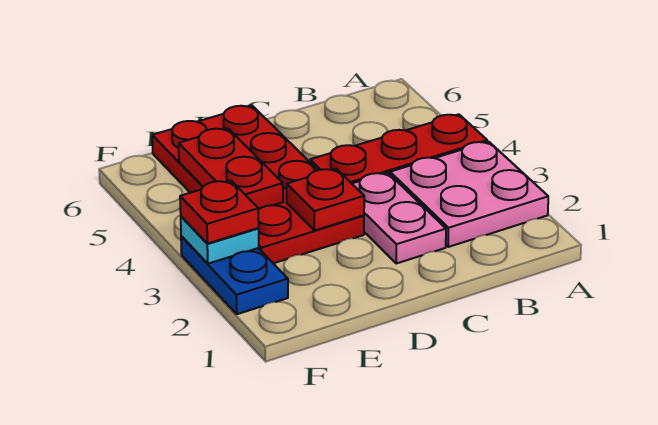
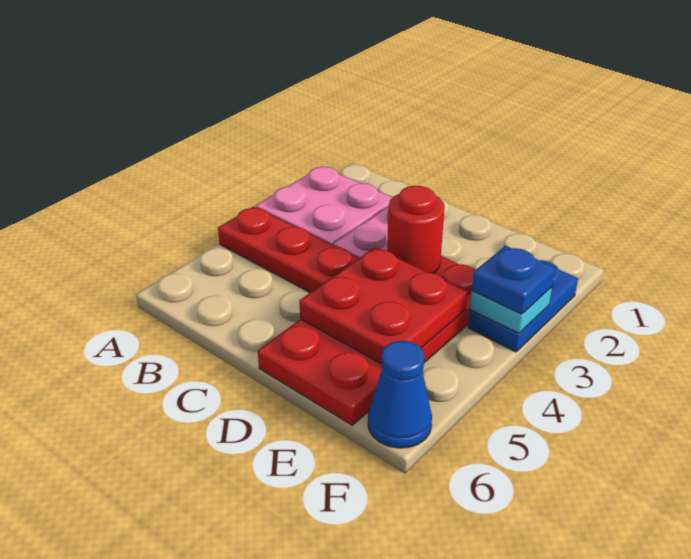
red 1x1 plate [287,169,364,230] -> red 1x1 round brick [387,186,445,273]
red 1x2 plate [179,128,283,209] -> red 2x2 plate [300,247,468,364]
red 1x1 plate [180,181,259,244] -> blue 1x1 plate [472,246,555,314]
none -> blue 1x1 cone [368,341,432,448]

